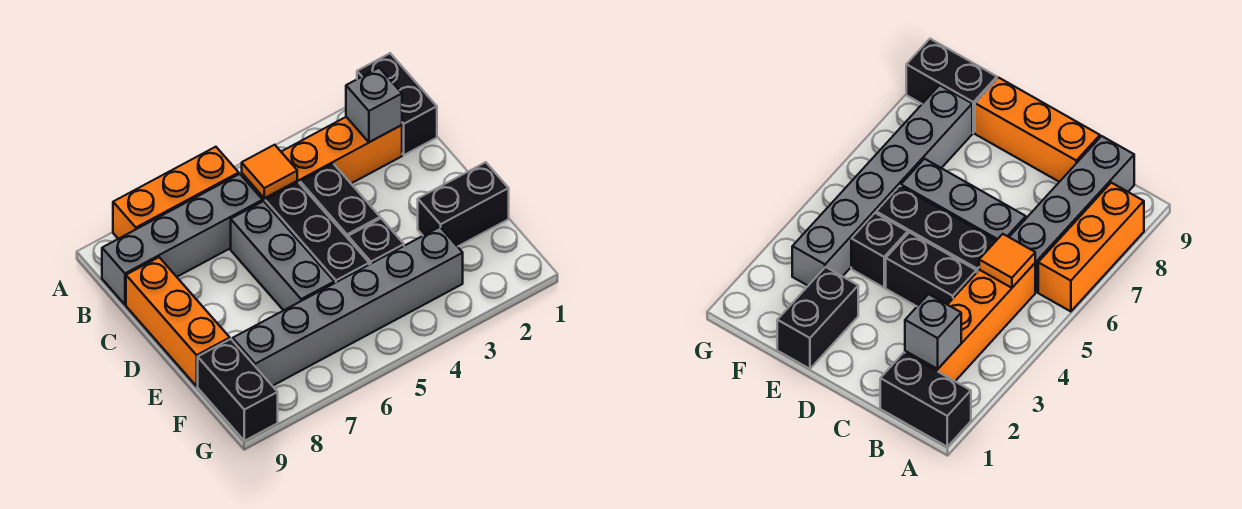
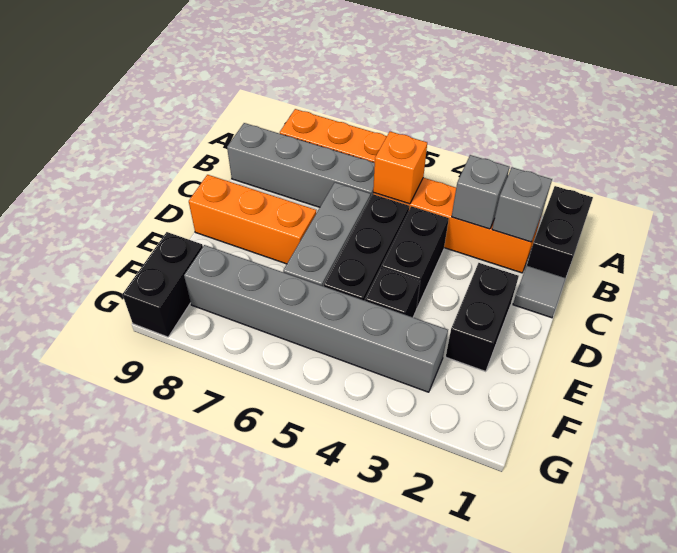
none -> grey 1x1 brick [452,155,509,229]
orange 1x1 tile [242,145,297,198] -> orange 1x1 brick [373,132,427,204]
none -> grey 1x1 tile [513,266,566,318]
orange 1x3 brick [126,257,230,386] -> orange 1x3 brick turned to [189,175,316,264]
black 1x2 brick [418,162,509,247] -> black 1x2 brick turned to [446,263,519,372]

